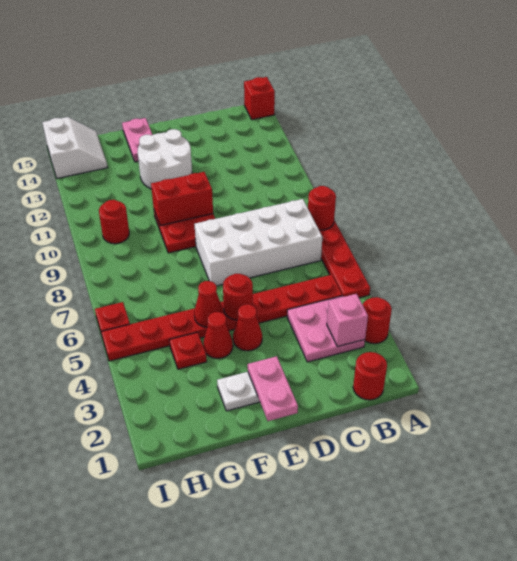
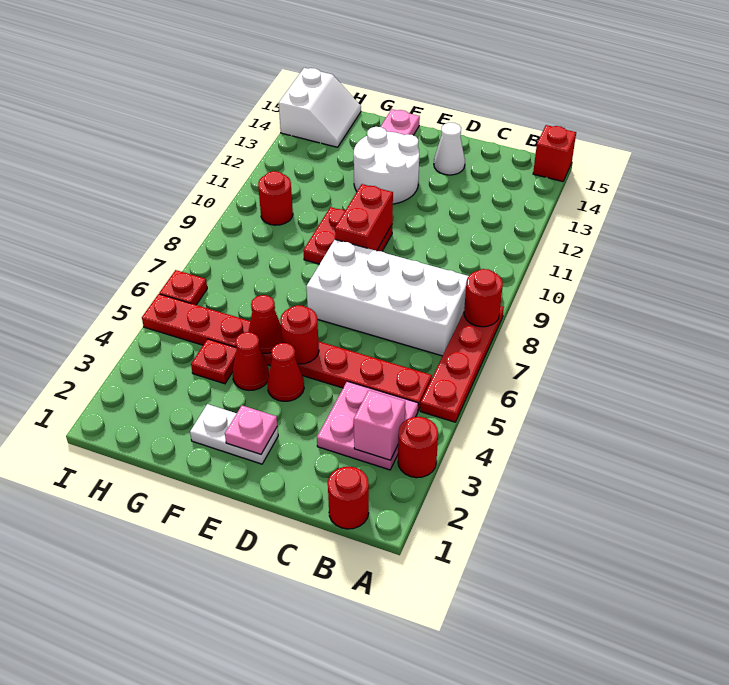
none -> white 1x1 cone [434,123,465,175]
pink 1x2 plate [248,356,298,421] -> pink 1x1 plate [225,406,277,454]
red 1x2 brick [151,172,213,226] -> red 1x2 brick turned to [335,184,393,251]

